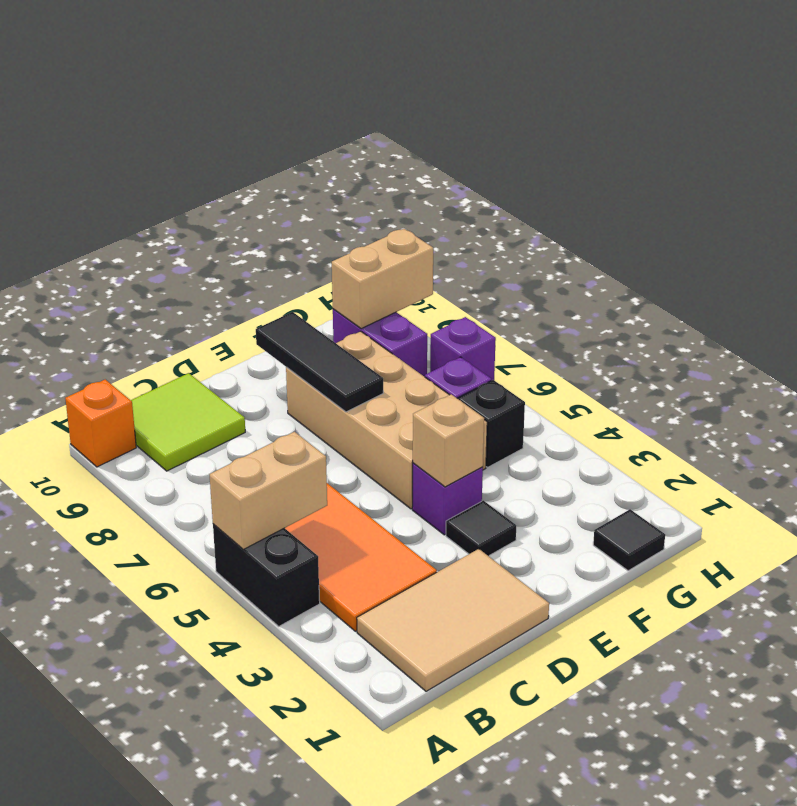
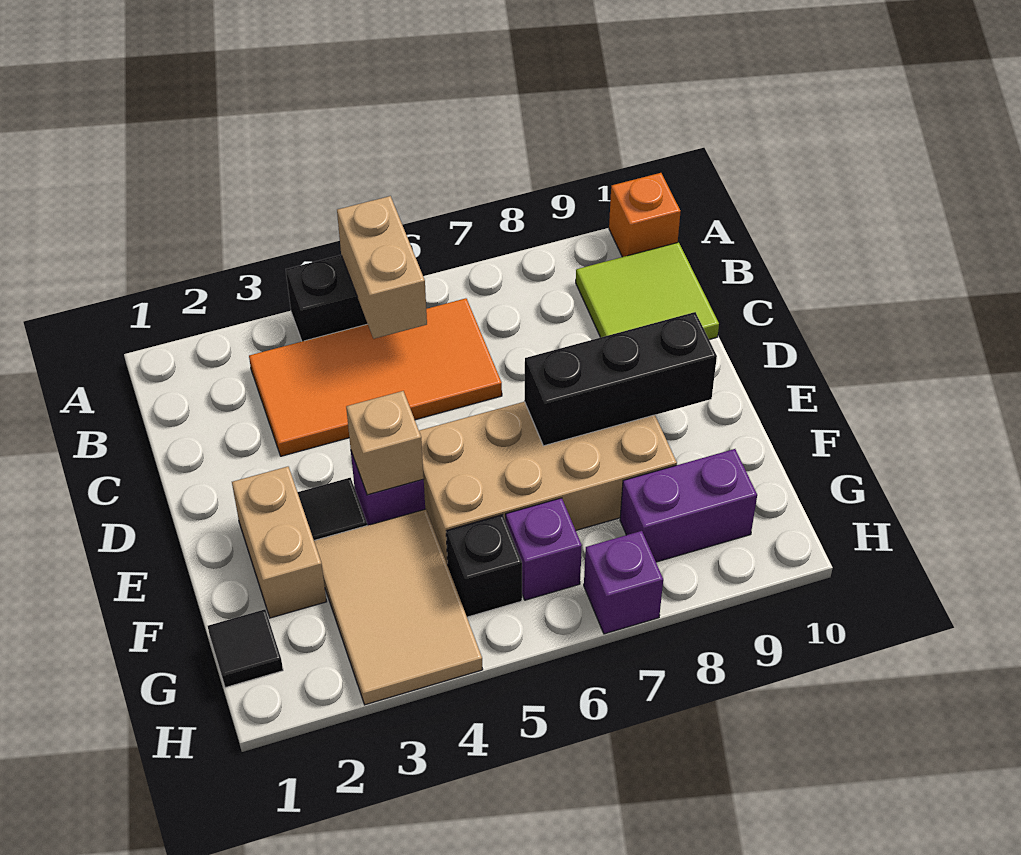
tan 2x3 tile [357,549,549,691] -> tan 2x3 tile moved to [314,509,483,705]
black 1x3 tile [256,312,383,412] -> black 1x3 brick [524,312,717,446]
tan 1x2 brick [332,229,433,329] -> tan 1x2 brick moved to [232,467,327,618]

